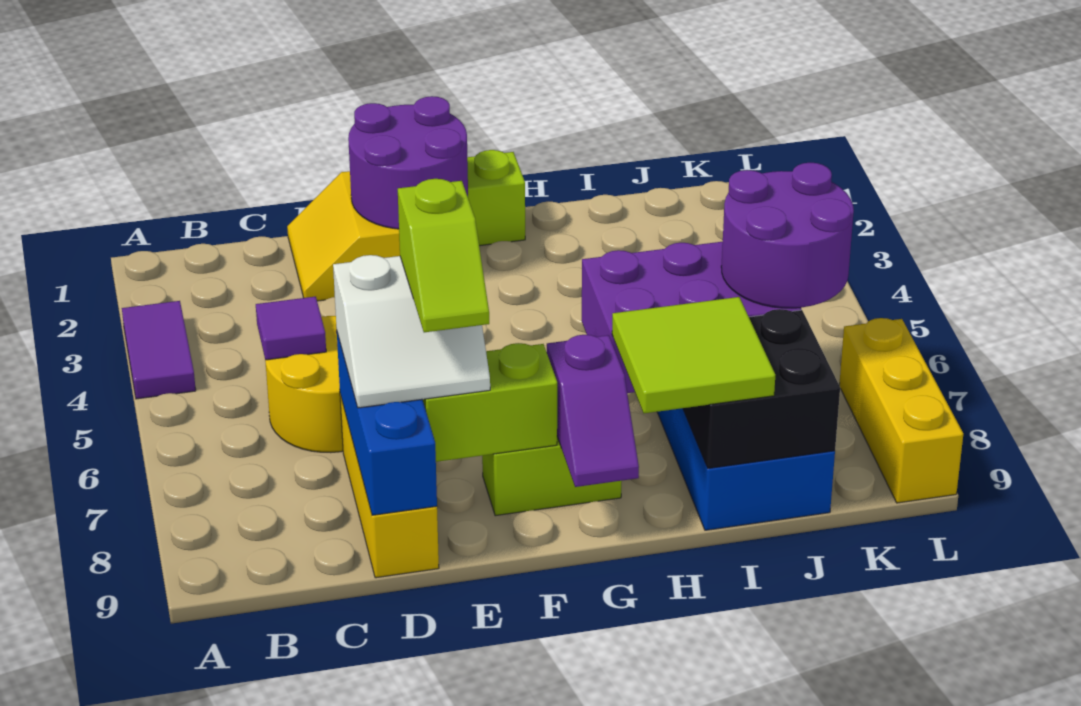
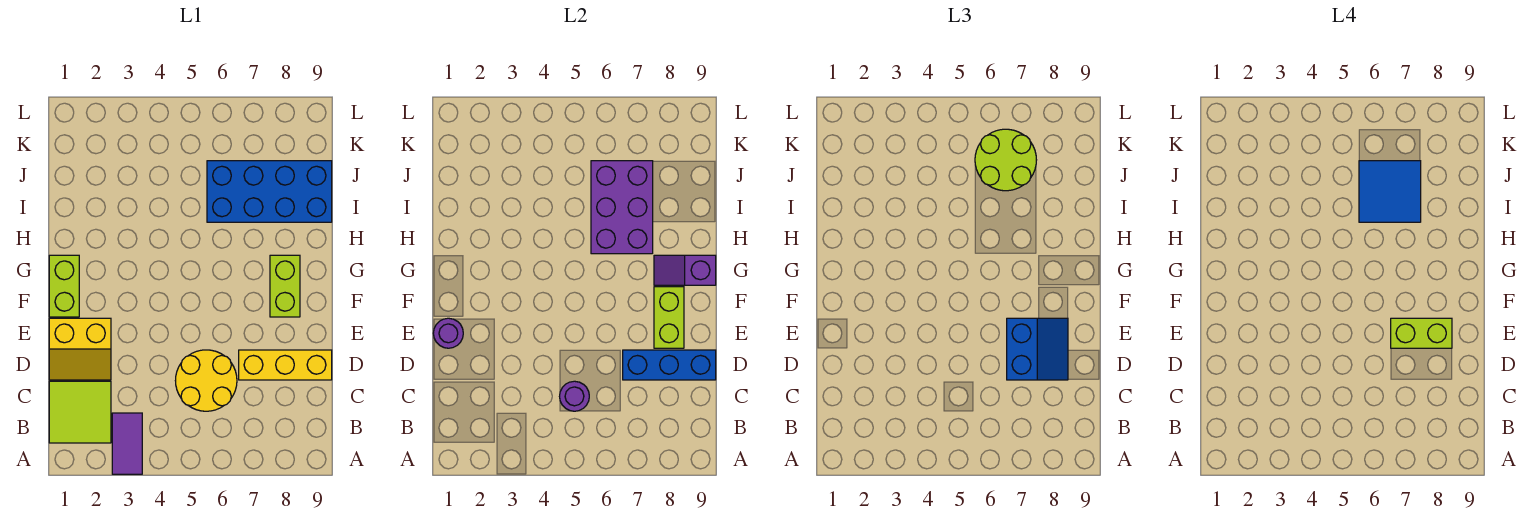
purple 1x2 tile [122,301,196,399] -> purple 1x2 tile turned to [112,413,142,474]
purple 1x1 tile [256,297,326,360] -> purple 1x1 round brick [560,381,589,411]
white 2x2 slope [333,255,490,408] -> blue 2x2 slope [1007,318,1068,380]
purple 2x2 round brick [348,96,468,229] -> purple 1x1 round brick [433,318,463,348]
lime 1x2 slope [398,179,489,332] -> lime 1x2 brick [1391,318,1452,348]
purple 1x2 slope [547,335,639,487] -> purple 1x2 slope turned to [654,255,716,285]
lime 2x2 tile [612,297,775,413] -> lime 2x2 tile moved to [49,381,111,443]
none -> blue 2x2 tile [1359,161,1421,222]
black 2x2 brick [683,309,840,468] -> none
purple 2x2 round brick [721,163,854,308] -> lime 2x2 round brick [975,129,1036,191]
yellow 1x3 brick [839,318,963,503] -> none

